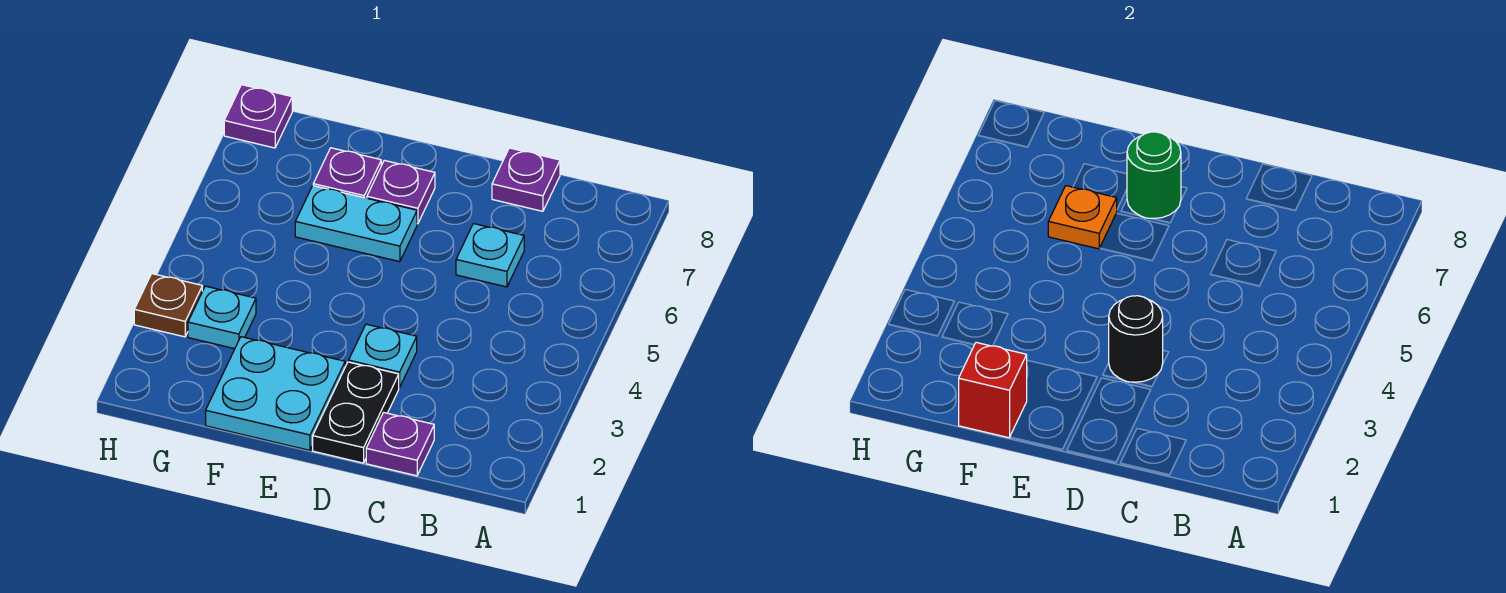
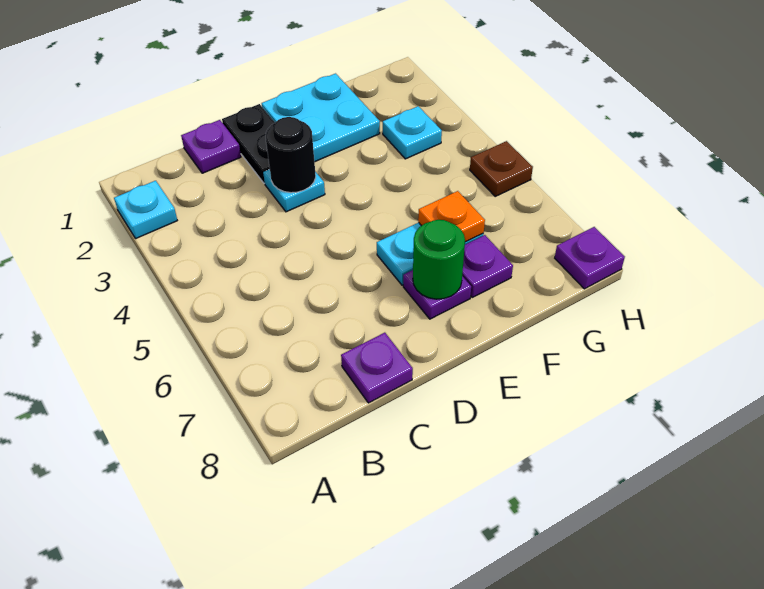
cyan 1x1 plate [456,224,524,287] -> cyan 1x1 plate moved to [114,181,177,239]
red 1x1 brick [959,342,1027,438] -> none
brown 1x1 plate [134,274,202,337] -> brown 1x1 plate moved to [470,141,533,196]

